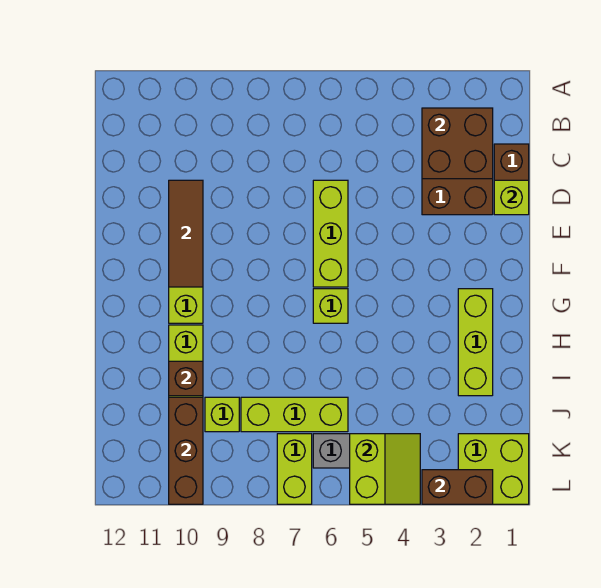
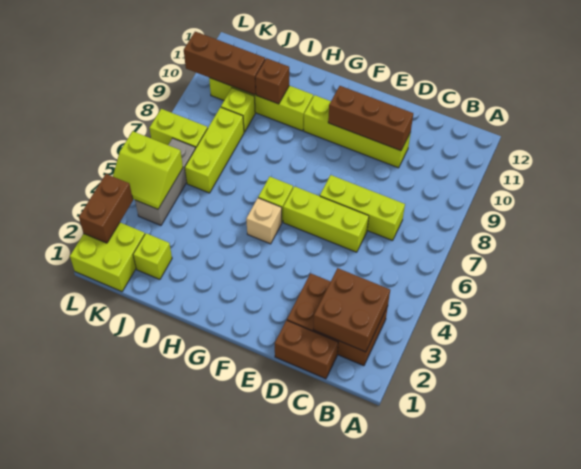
lime 1x1 brick [494,180,529,215] -> lime 1x1 brick moved to [133,233,172,279]
brown 1x3 tile [169,180,203,287] -> brown 1x3 brick [328,86,413,151]
lime 1x3 brick [458,289,493,396] -> lime 1x3 brick moved to [320,175,405,241]
none -> tan 1x1 brick [246,198,282,244]

